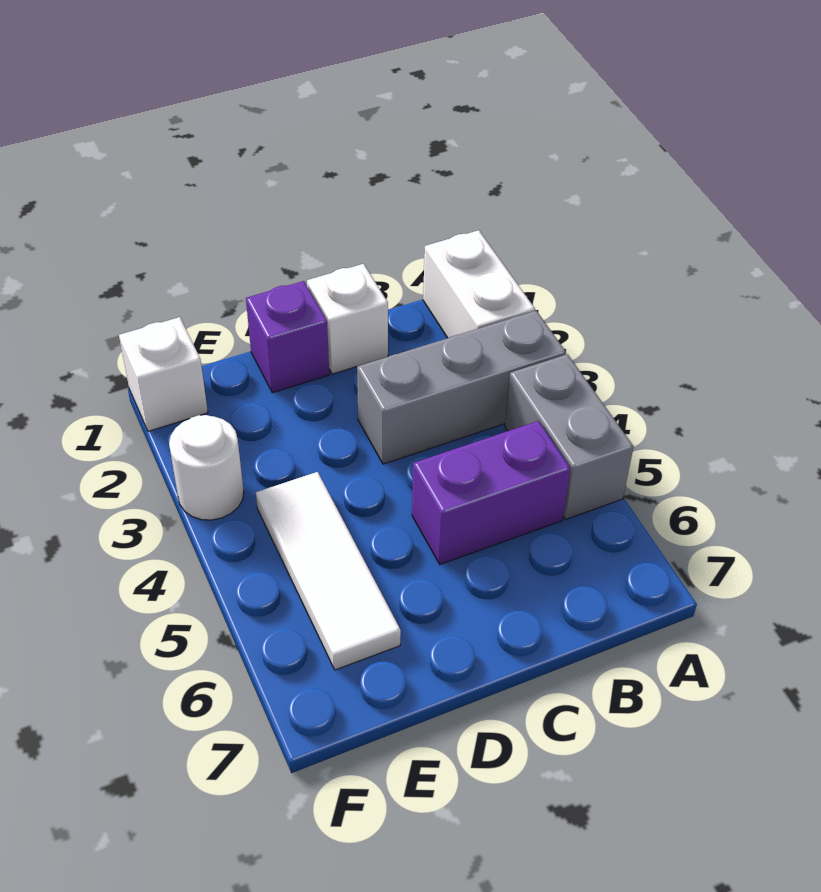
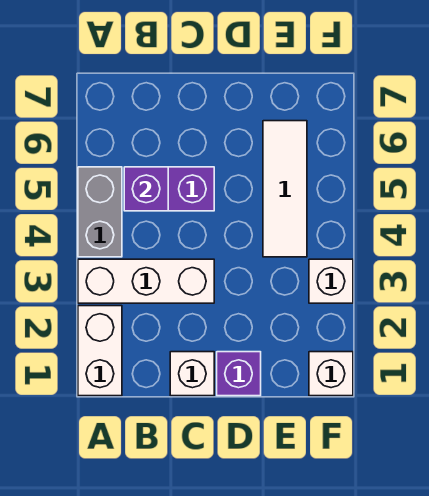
grey 1x3 brick [357,311,566,464] -> white 1x3 brick [78,259,214,303]
none -> purple 1x1 brick [124,167,168,211]
white 1x1 round brick [169,415,244,520] -> white 1x1 brick [309,259,353,303]

